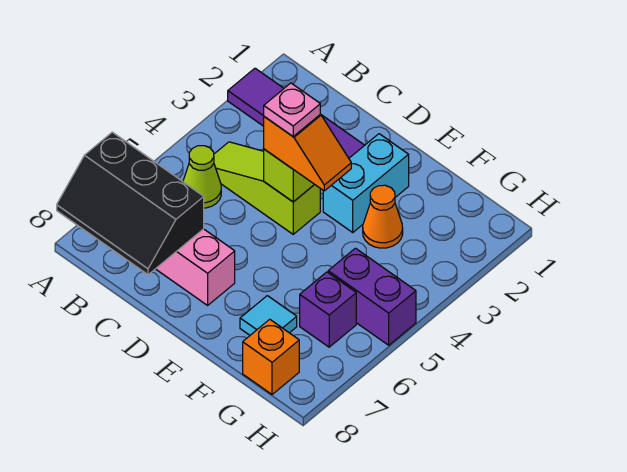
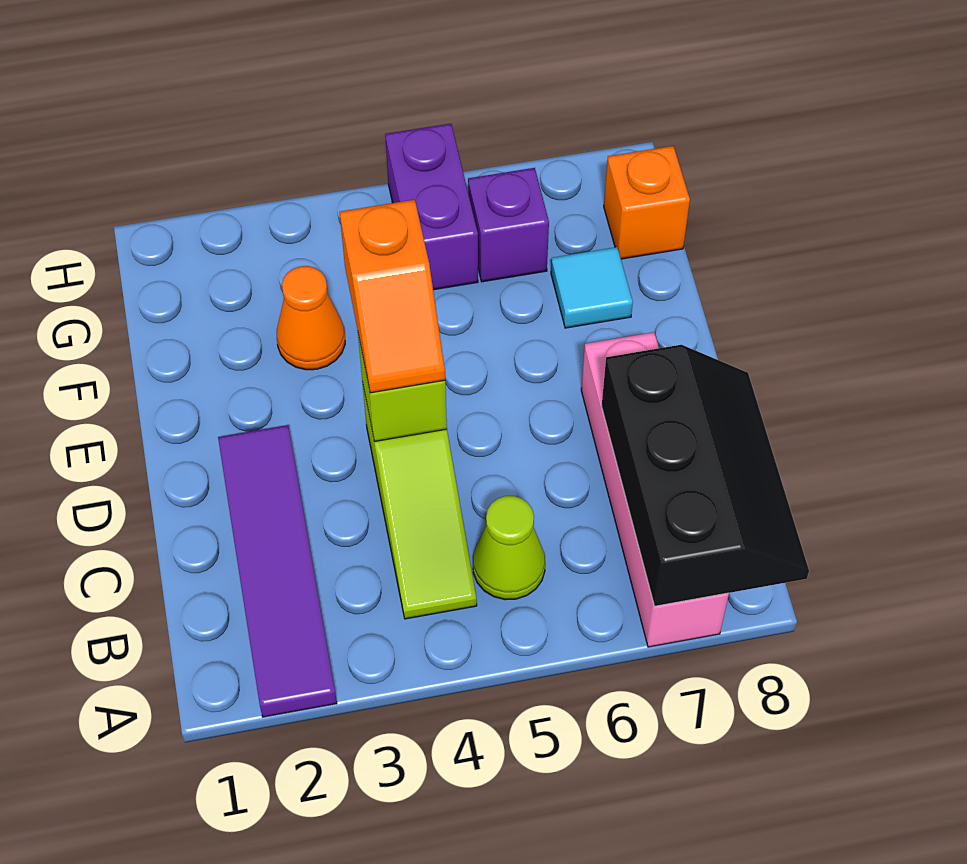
orange 1x2 slope [264,114,351,191] -> orange 1x2 slope turned to [340,200,445,393]
pink 1x1 plate [264,83,320,136] -> none
cyan 1x2 brick [323,134,409,232] -> none

